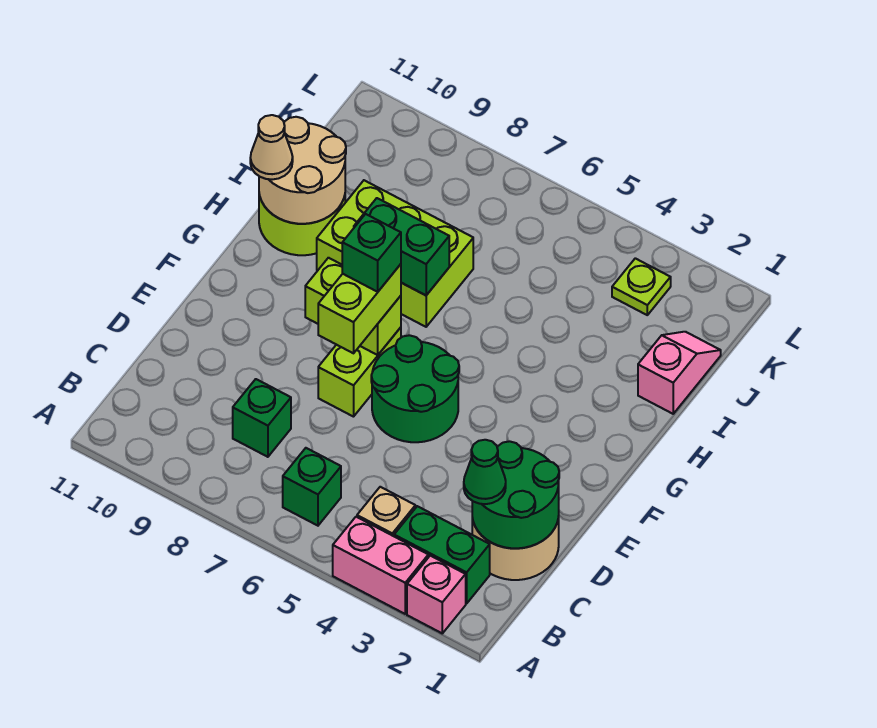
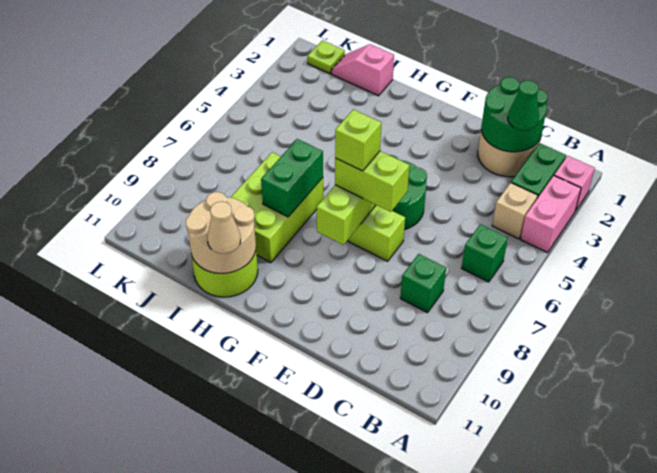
green 1x1 brick [342,214,401,292] -> lime 1x1 brick [335,109,381,171]
lime 1x1 plate [612,258,671,315] -> lime 1x1 plate moved to [308,40,345,74]

